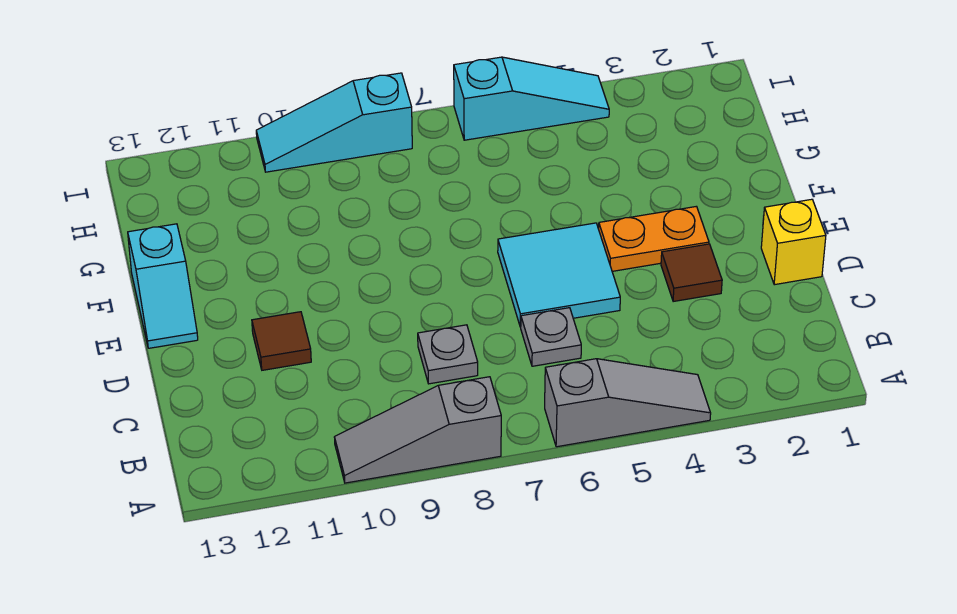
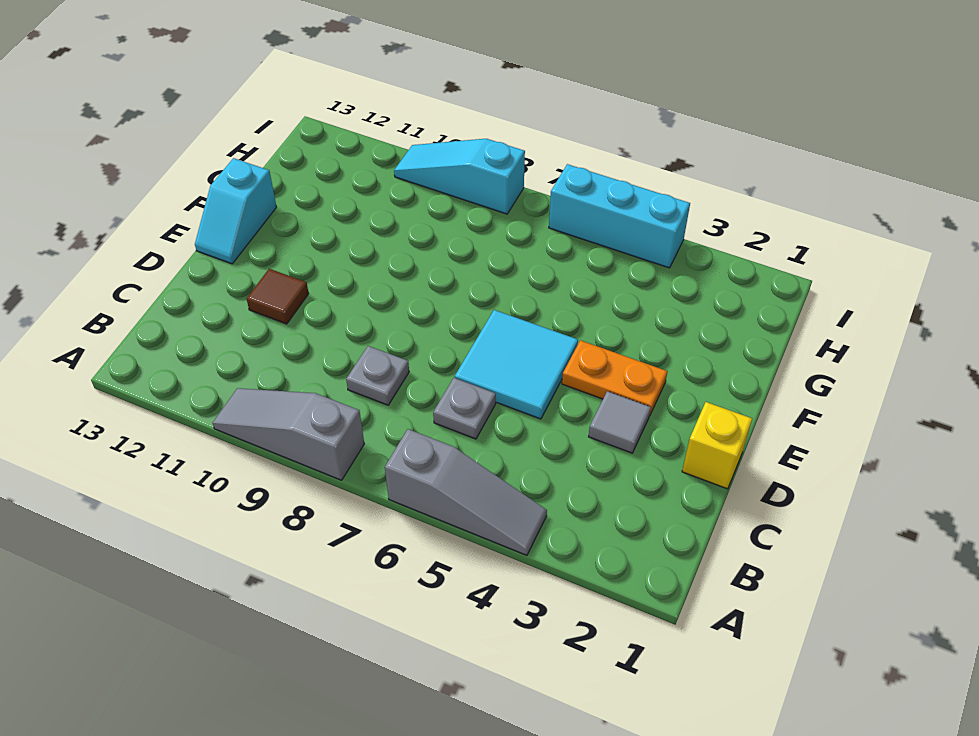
brown 1x1 tile [661,244,722,302] -> grey 1x1 tile [589,391,651,453]
cyan 1x3 slope [454,57,609,140] -> cyan 1x3 brick [549,164,690,268]

